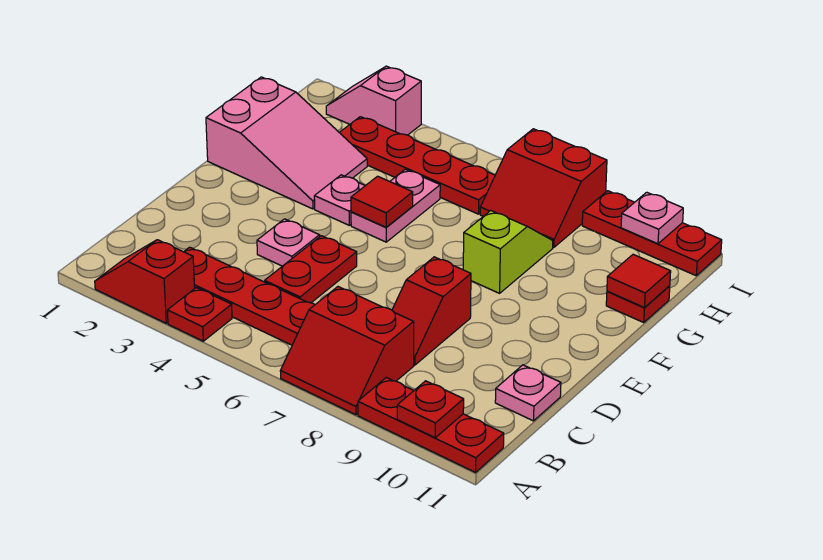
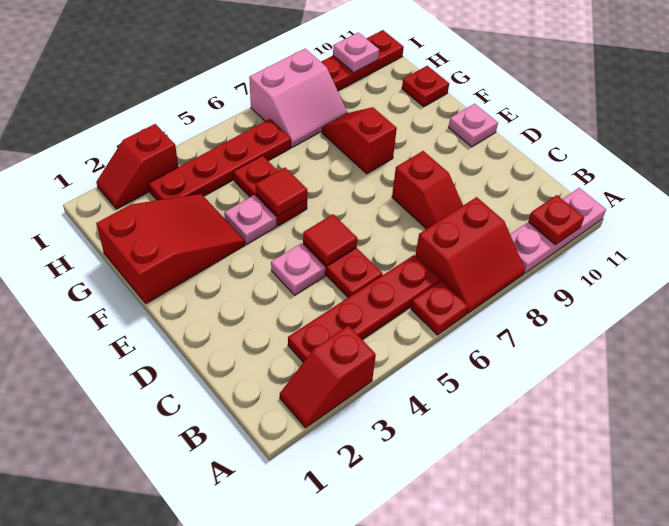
red 1x1 plate [167,288,232,341] -> red 1x1 plate moved to [411,281,468,335]
red 1x3 plate [358,378,504,472] -> pink 1x3 plate [510,188,606,274]
pink 1x1 plate [495,365,561,421] -> pink 1x1 plate moved to [448,104,498,147]
pink 2x3 slope [206,77,367,209] -> red 2x3 slope [96,194,245,303]
pink 1x2 plate [351,169,440,242] -> red 1x2 plate [234,156,307,226]
lime 1x2 slope [463,211,553,293] -> red 1x2 slope [322,107,397,174]
red 1x1 tile [607,254,671,308] -> red 1x1 tile moved to [303,214,357,266]
red 2x2 slope [480,129,607,247] -> pink 2x2 slope [249,49,347,147]
pink 1x2 slope [326,66,421,135] -> red 1x2 slope [96,124,178,209]

